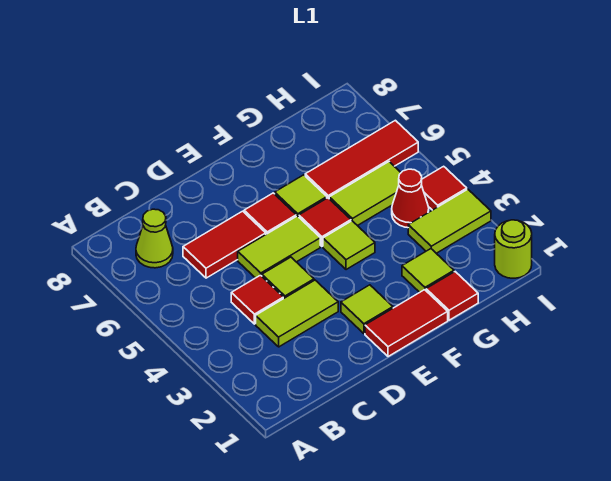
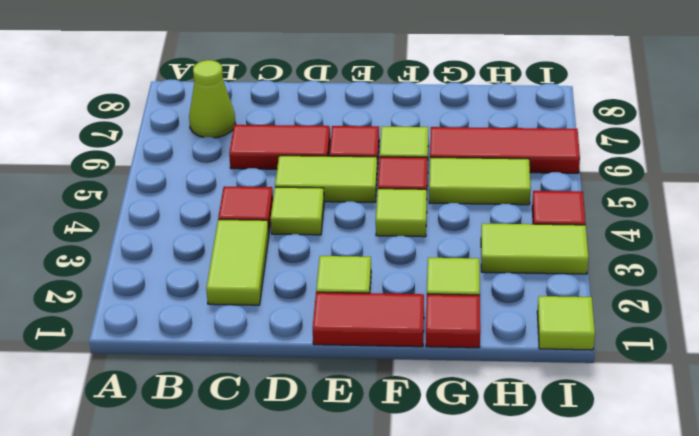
lime 1x2 tile [256,280,338,347] -> lime 1x2 tile turned to [206,220,269,305]
red 1x1 cone [392,169,429,228] -> none
lime 1x1 round brick [495,220,532,278] -> lime 1x1 tile [537,296,595,350]

